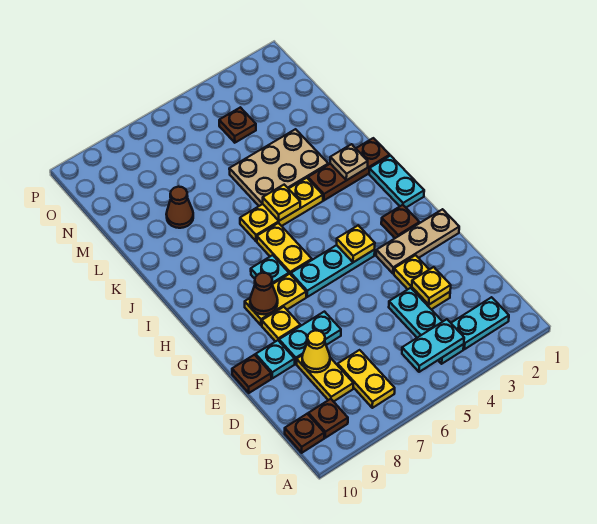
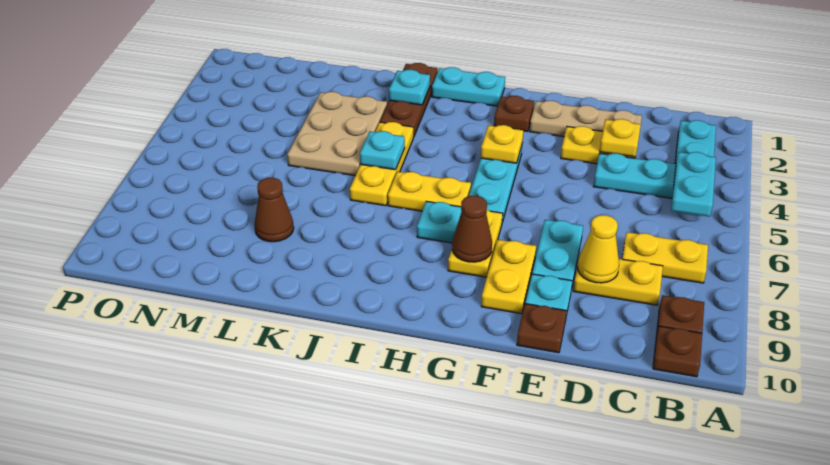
tan 1x3 plate [376,209,459,274] -> tan 1x3 plate turned to [530,101,642,137]
yellow 1x1 plate [262,307,300,342] -> yellow 1x2 plate [481,240,536,314]
tan 1x1 plate [330,144,368,180] -> cyan 1x1 plate [389,70,430,105]
yellow 1x1 plate [263,185,300,221] -> cyan 1x1 plate [360,131,405,170]
brown 1x1 plate [219,107,256,143] -> none

